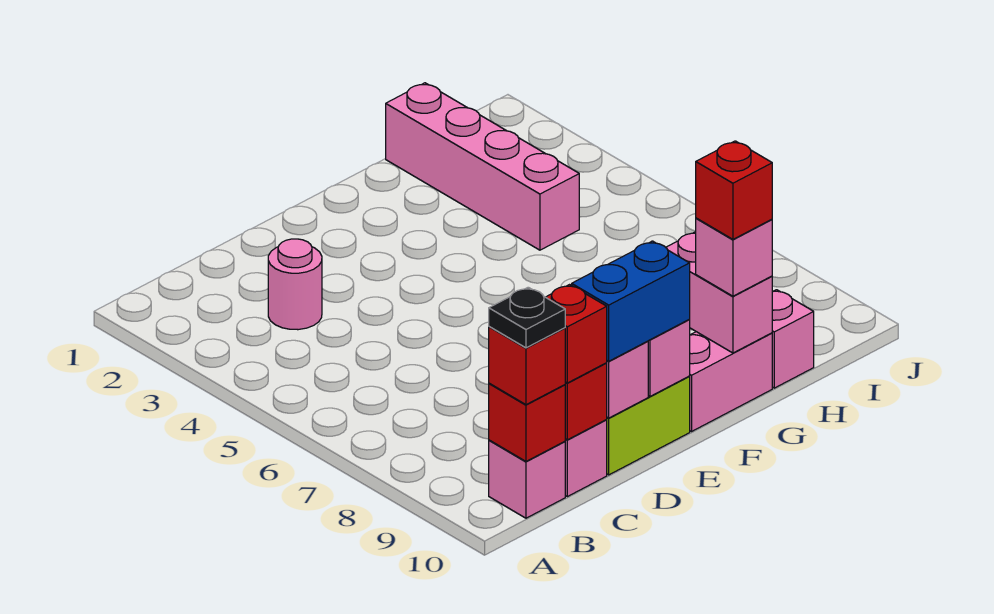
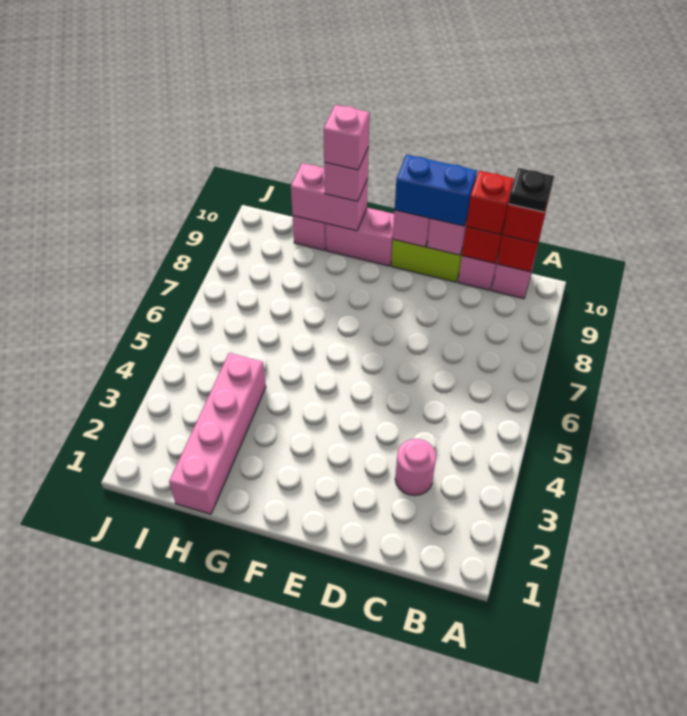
pink 1x2 brick [666,232,772,353] -> pink 1x2 brick turned to [291,163,368,231]
red 1x1 brick [696,141,772,239] -> pink 1x1 brick [324,105,370,170]

